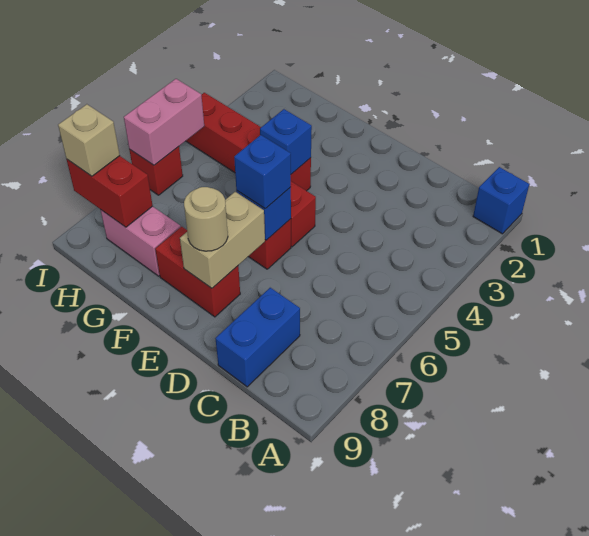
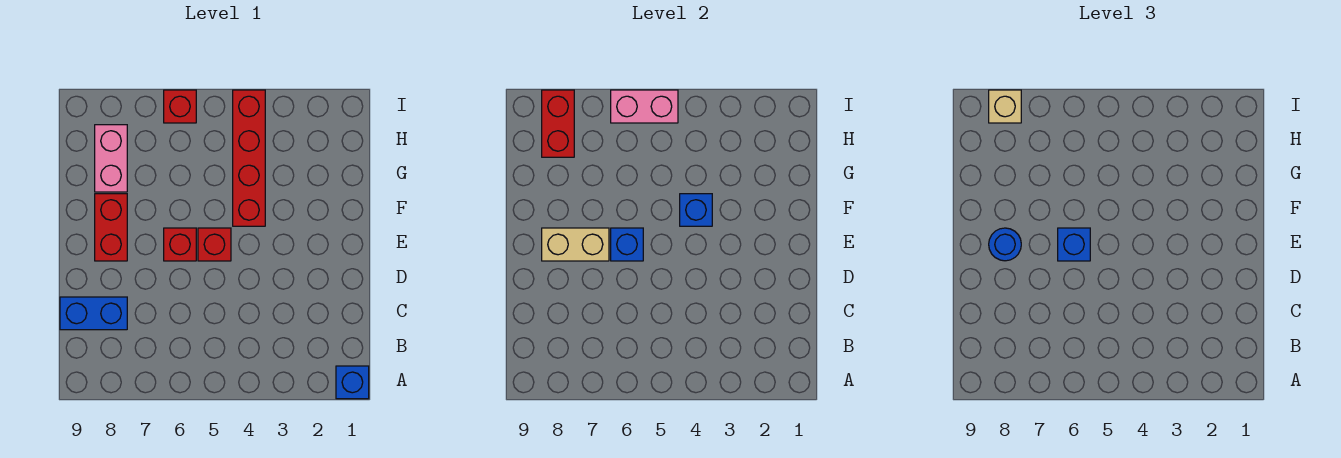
tan 1x1 round brick [184,187,228,251] -> blue 1x1 round brick [989,228,1021,261]

